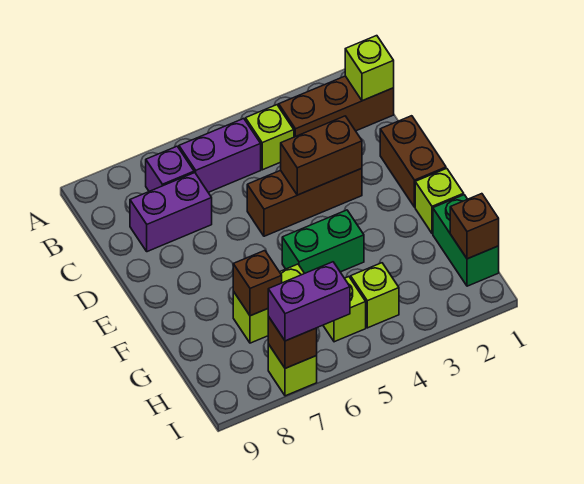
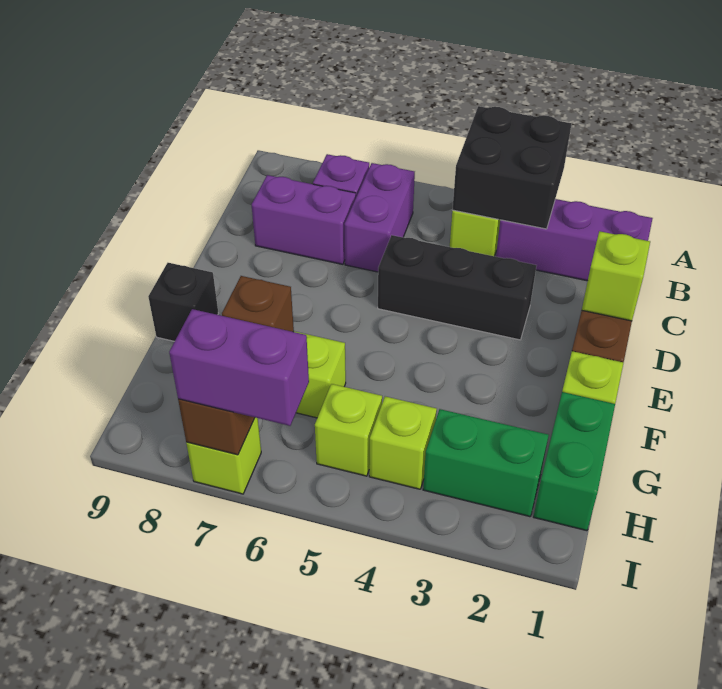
none -> black 2x2 brick [452,106,571,229]
brown 1x3 brick [279,76,394,137] -> purple 1x3 brick [496,199,653,281]
lime 1x1 brick [345,36,394,101] -> lime 1x1 brick moved to [582,231,650,321]
purple 1x2 brick [179,119,261,192] -> purple 1x2 brick turned to [344,163,415,272]
brown 1x3 brick [247,168,362,236] -> black 1x3 brick [378,235,536,340]
brown 1x2 brick [281,116,362,195] -> none
green 1x2 brick [282,210,364,273] -> green 1x2 brick moved to [423,409,549,517]
none -> black 1x1 brick [148,263,218,341]
brown 1x1 brick [450,194,499,259] -> none

